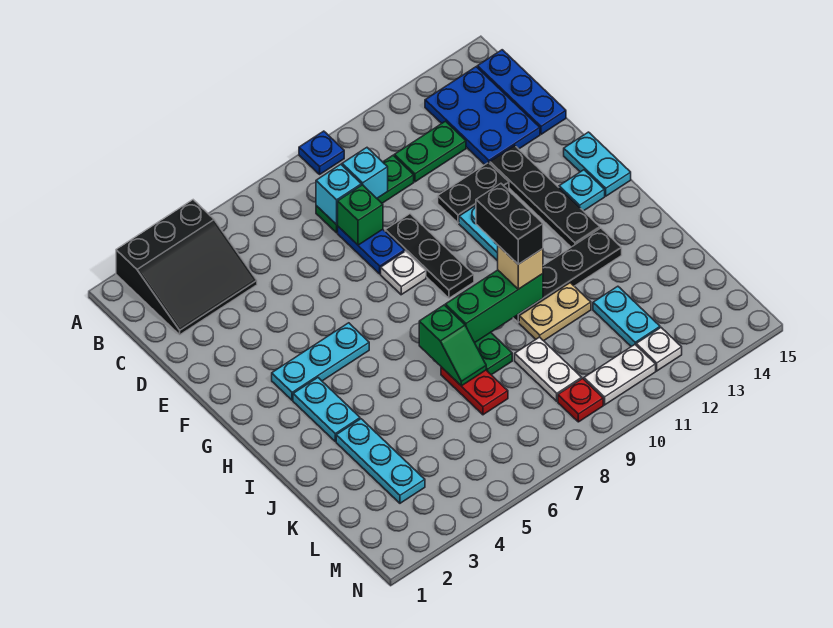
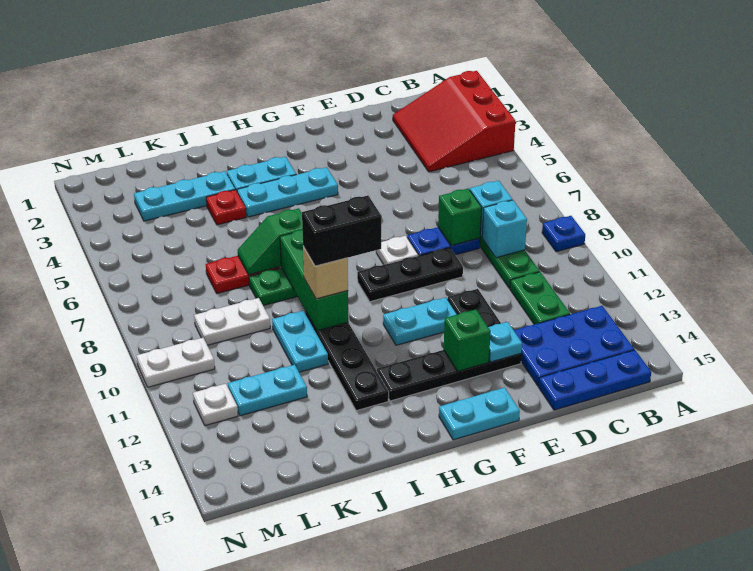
black 3x3 slope [116,200,257,335] -> red 3x3 slope [393,71,515,172]
none -> green 1x1 brick [444,310,491,372]
cyan 1x3 plate [272,323,369,400] -> cyan 1x3 plate turned to [237,167,338,217]
cyan 1x1 plate [559,170,605,211] -> cyan 1x1 plate moved to [488,322,522,362]
tan 1x2 plate [519,283,591,341] -> cyan 1x2 plate [272,311,328,372]
red 1x1 plate [558,378,603,422] -> red 1x1 plate moved to [206,190,246,225]
white 1x2 plate [584,345,656,405] -> white 1x2 plate turned to [137,338,215,387]

